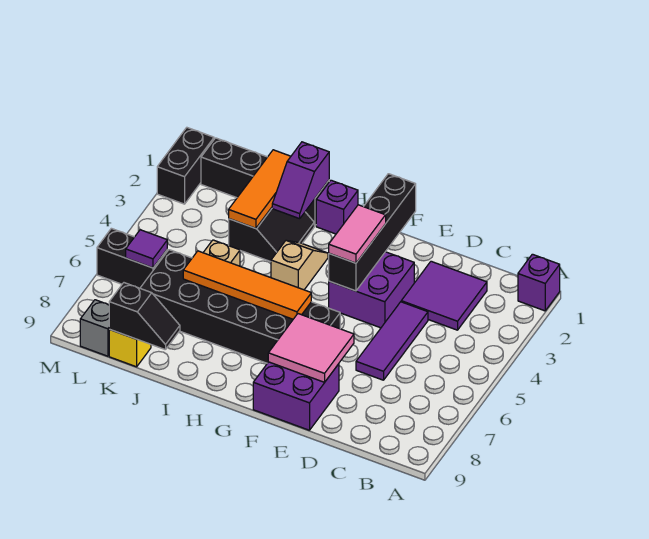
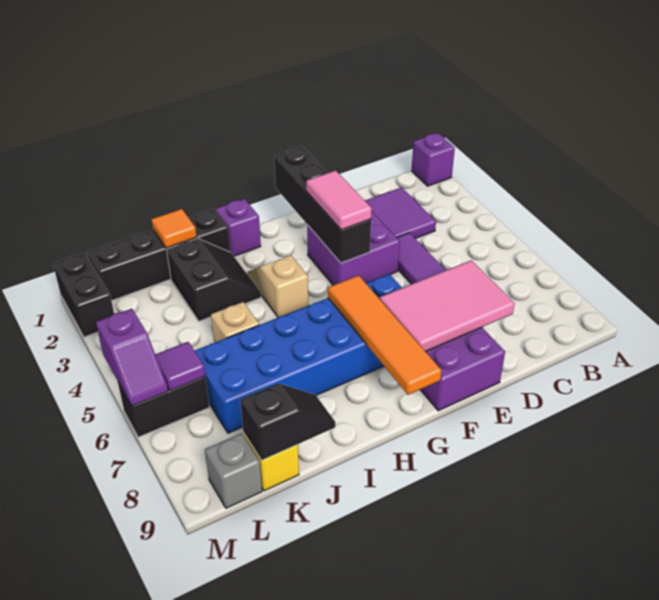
pink 2x2 tile [268,314,354,382] -> pink 2x3 tile [380,260,515,352]
black 2x6 brick [140,250,340,363] -> blue 2x6 brick [195,274,402,433]
orange 1x4 tile [183,251,311,319] -> orange 1x4 tile turned to [328,275,441,395]
purple 1x2 slope [272,142,329,219] -> purple 1x2 slope moved to [96,309,168,406]
orange 1x3 tile [229,150,291,228] -> orange 1x1 tile [151,209,196,248]

